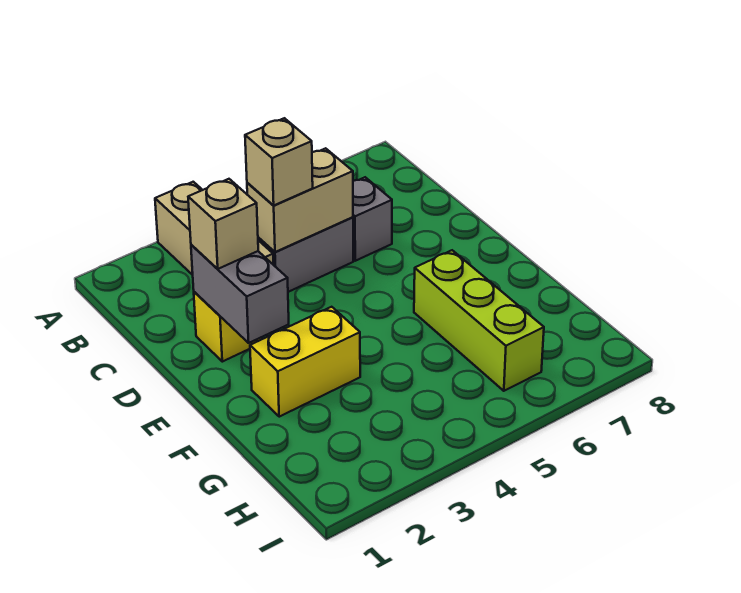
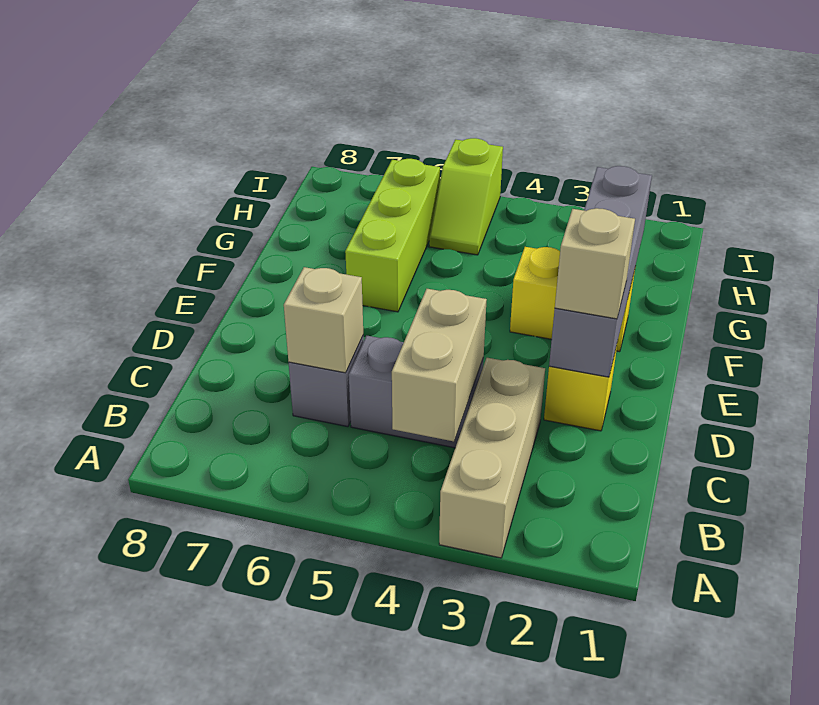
tan 1x2 brick [247,148,353,252] -> tan 1x2 brick turned to [392,289,487,441]
tan 1x1 brick [245,118,313,206] -> tan 1x1 brick moved to [284,267,363,373]
grey 1x2 brick [191,245,289,343] -> grey 1x4 brick [549,166,652,377]
none -> lime 1x2 slope [429,138,503,255]

